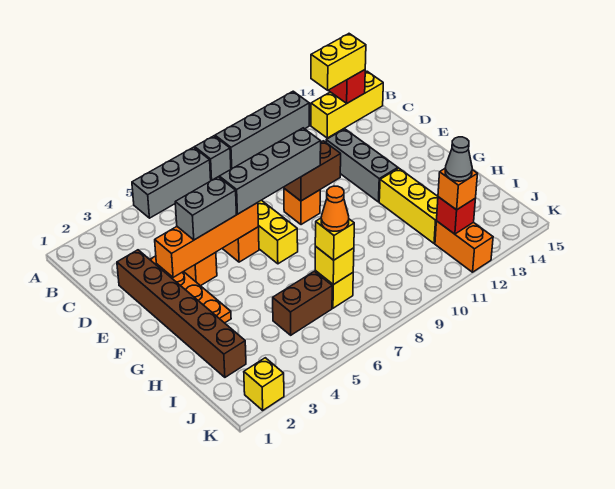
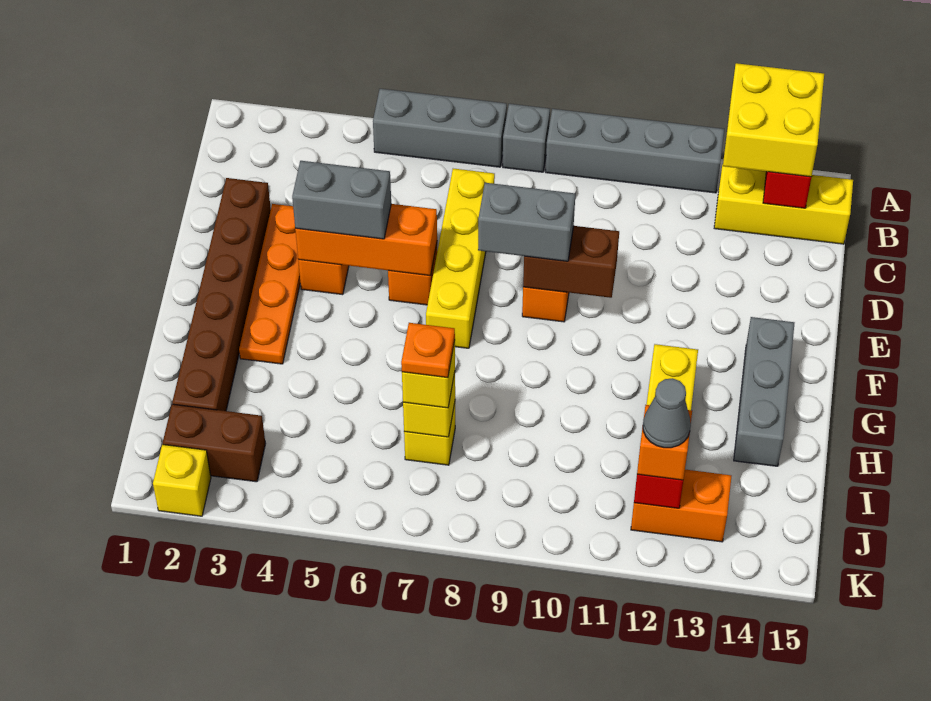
yellow 1x2 brick [311,34,366,90] -> yellow 2x2 brick [723,63,824,177]
grey 1x3 brick [326,129,398,202] -> grey 1x3 brick moved to [734,317,794,466]
orange 1x4 brick [155,203,258,277] -> orange 1x3 brick [295,204,437,276]
grey 1x4 brick [219,128,321,214] -> grey 1x2 brick [478,183,575,261]
brown 1x2 brick [273,271,332,335] -> brown 1x2 brick moved to [163,404,266,482]
orange 1x1 cone [321,186,349,231] -> orange 1x1 plate [401,323,455,378]
orange 1x2 brick [435,221,493,272] -> orange 1x2 brick turned to [631,470,731,542]

